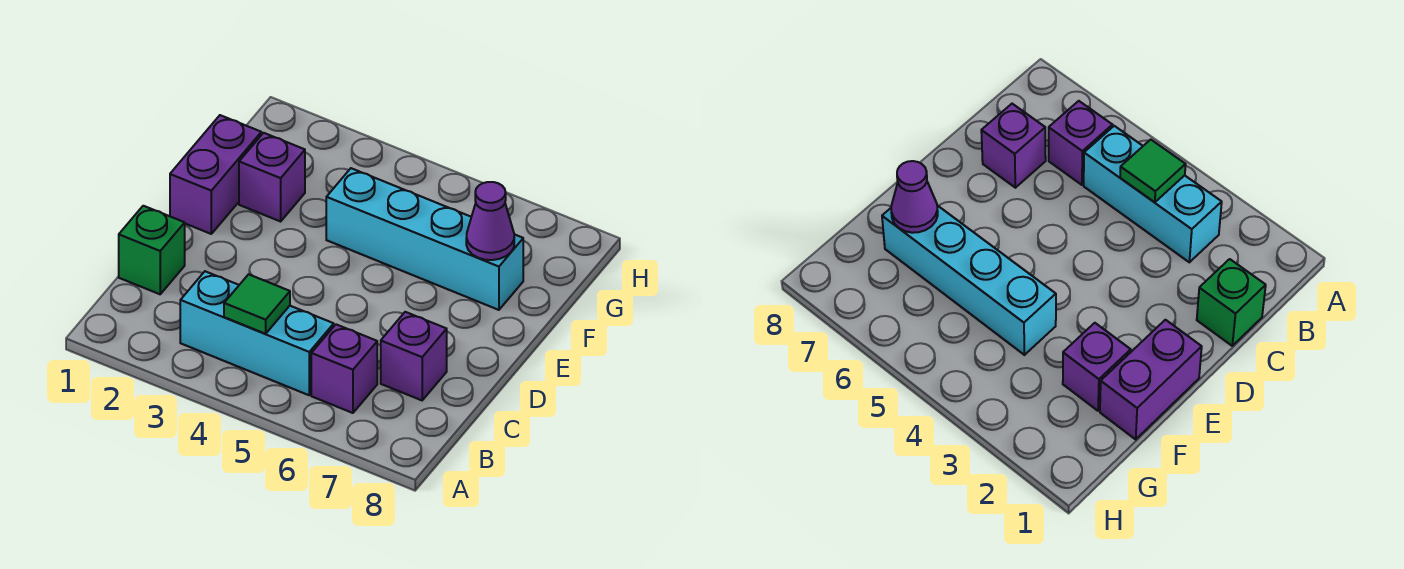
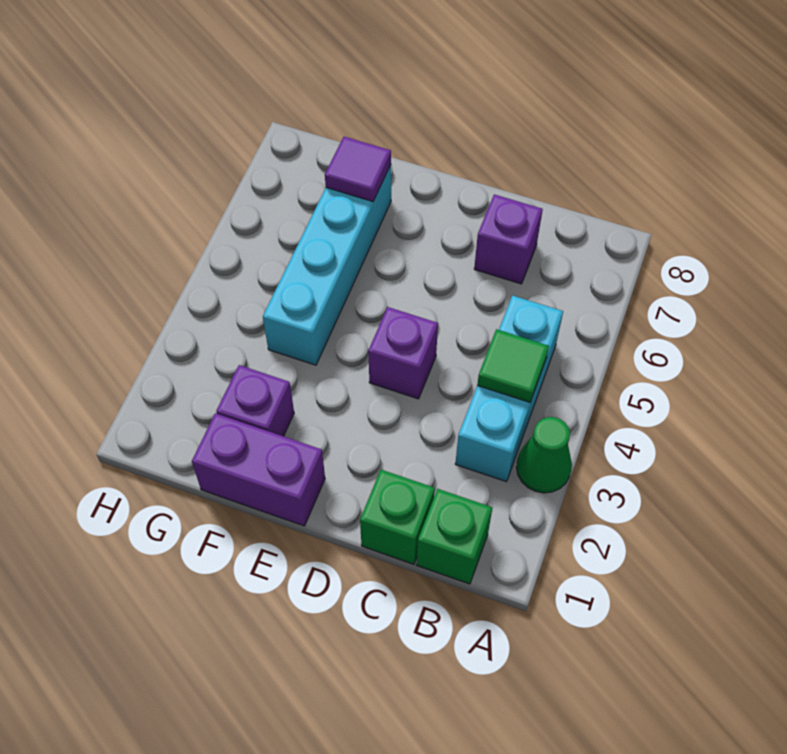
none -> green 1x1 cone [516,417,572,493]
none -> green 1x1 brick [417,489,492,584]
purple 1x1 brick [311,324,377,413] -> purple 1x1 brick moved to [368,307,438,399]
purple 1x1 cone [466,182,514,260] -> purple 1x1 tile [325,137,391,202]

